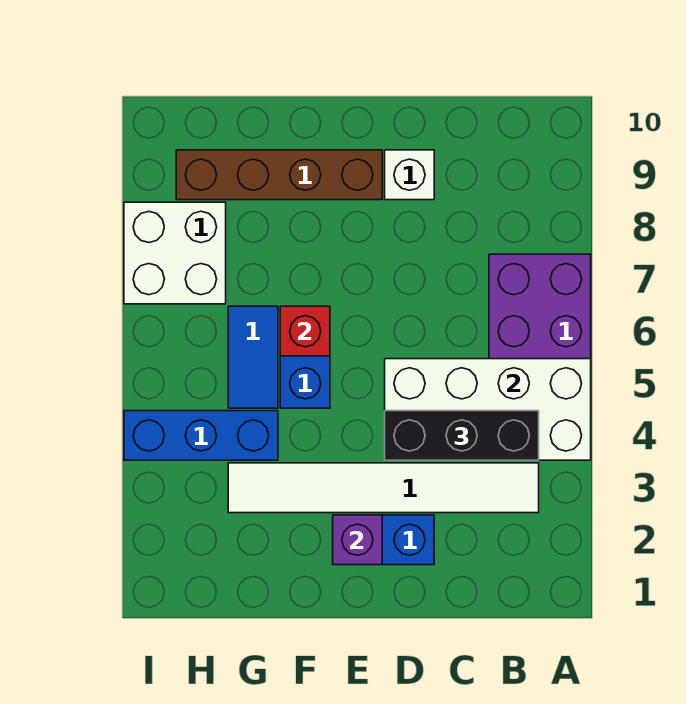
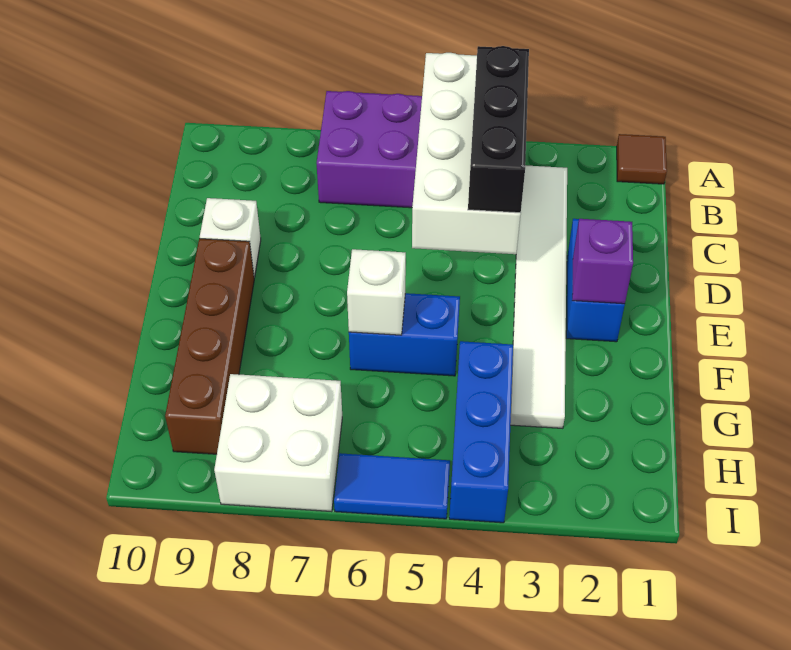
none -> brown 1x1 tile [617,134,667,184]
red 1x1 brick [280,306,330,356] -> white 1x1 brick [347,249,406,335]
blue 1x2 tile [228,306,278,408] -> blue 1x2 tile moved to [334,453,450,519]

